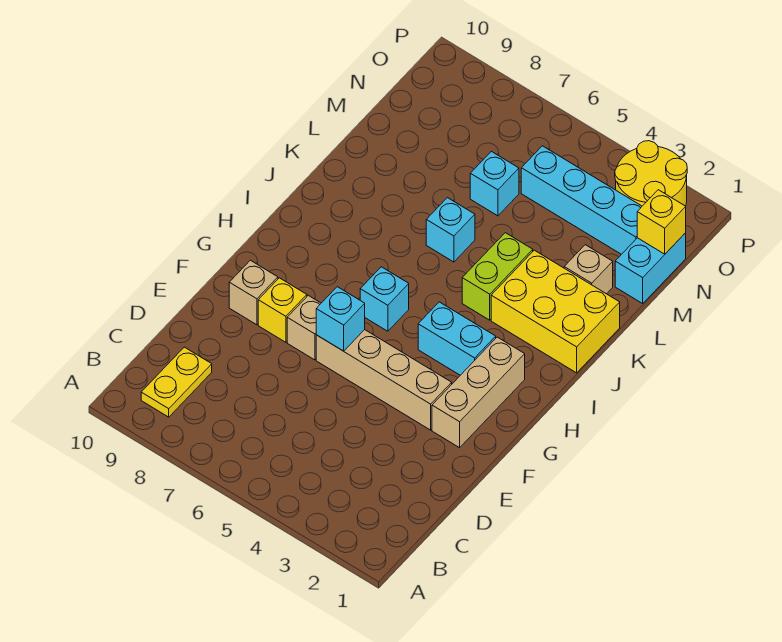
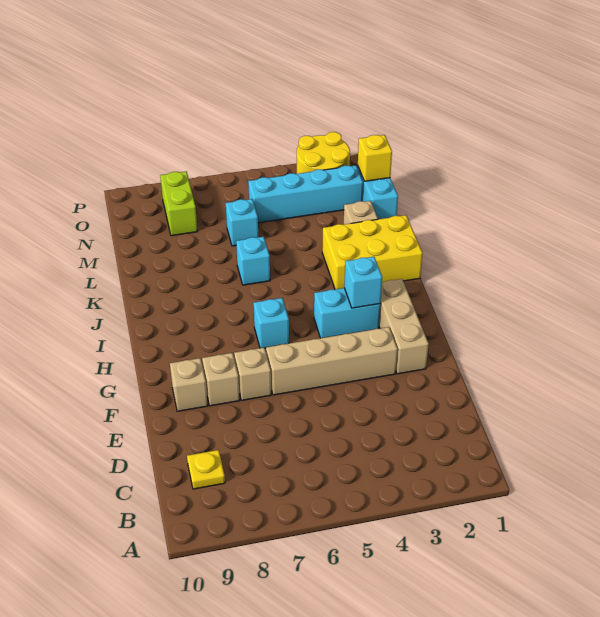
yellow 1x2 plate [141,347,212,417] -> yellow 1x1 plate [187,450,225,489]
cyan 1x1 brick [316,287,365,351] -> cyan 1x1 brick moved to [344,257,382,308]
yellow 1x1 brick [258,278,307,342] -> tan 1x1 brick [202,353,240,406]
lime 1x2 brick [462,233,533,320] -> lime 1x2 brick moved to [160,172,198,236]

